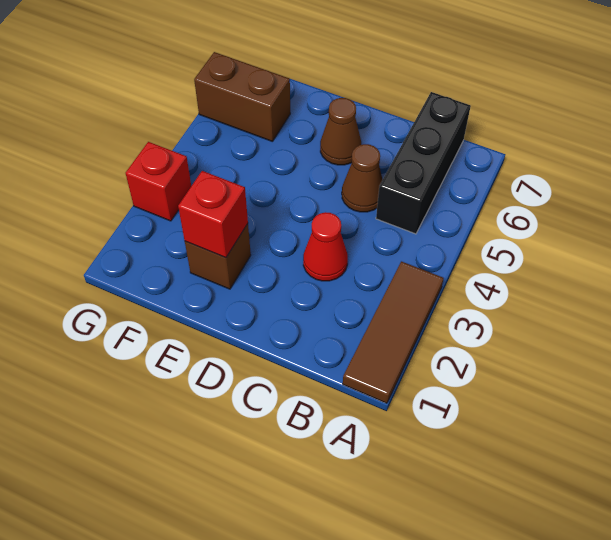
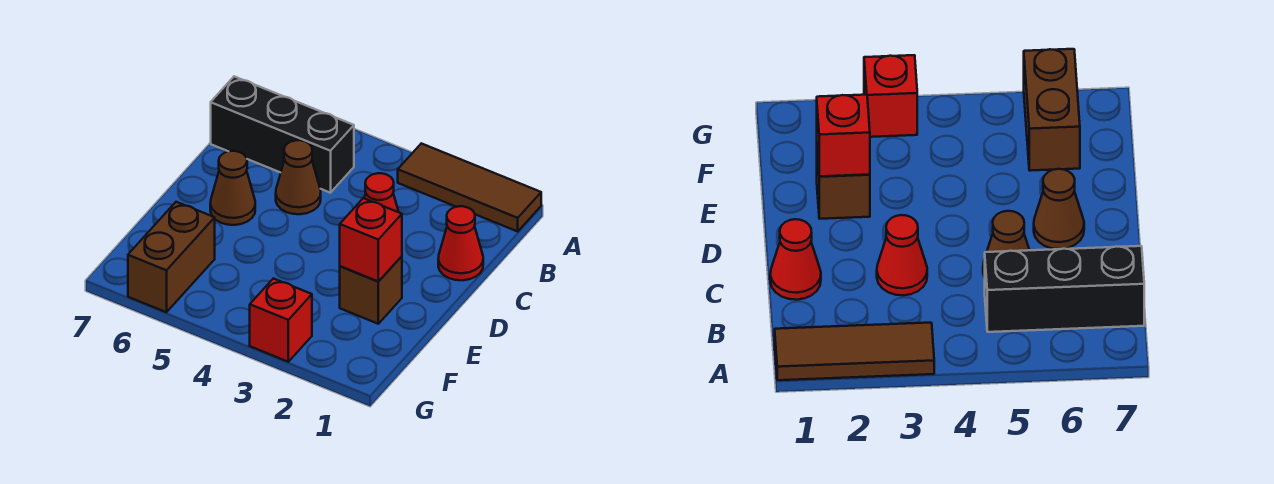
none -> red 1x1 cone [438,206,483,280]

